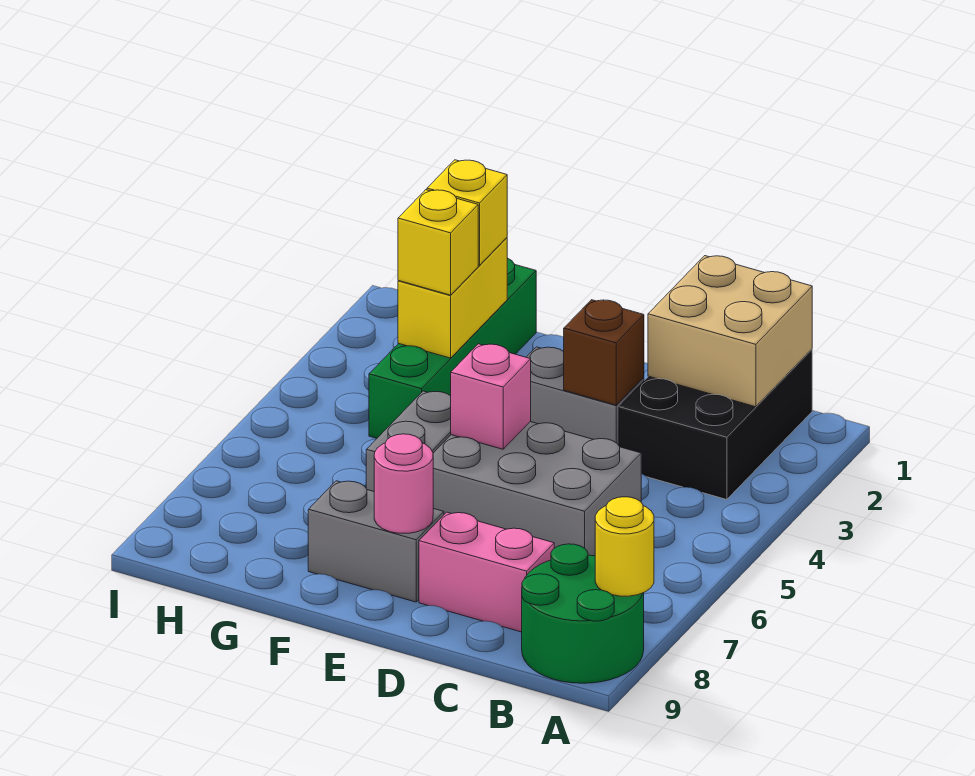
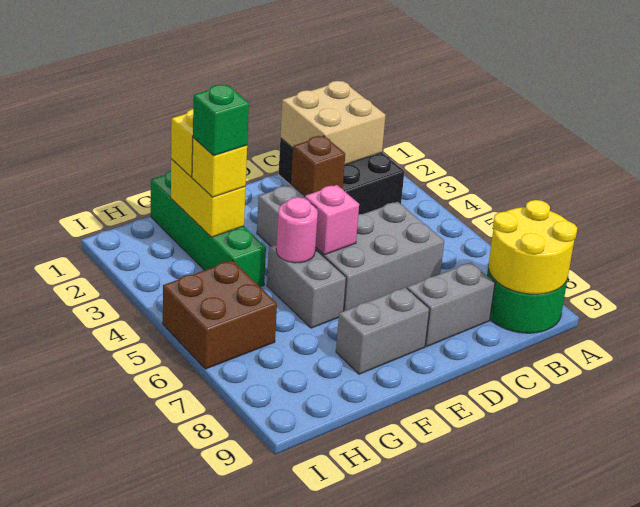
yellow 1x1 round brick [595,497,654,596] -> yellow 2x2 round brick [488,200,577,294]
pink 1x2 brick [419,512,554,632] -> grey 1x2 brick [407,262,495,346]
pink 1x1 round brick [374,434,433,533] -> pink 1x1 round brick moved to [276,197,318,263]
none -> green 1x1 brick [193,85,249,156]
none -> brown 2x2 brick [163,261,277,369]

